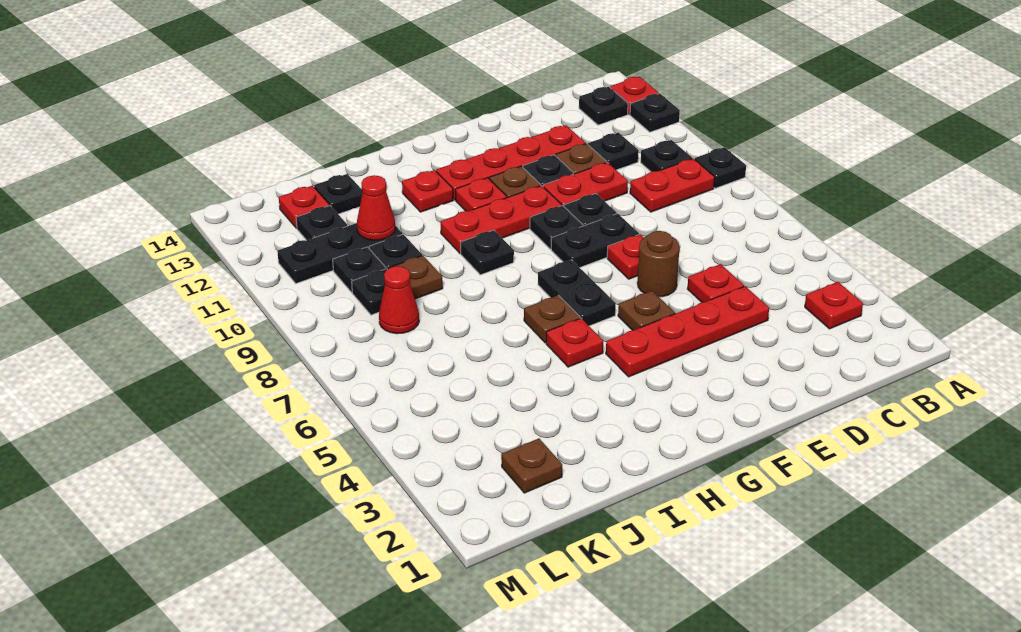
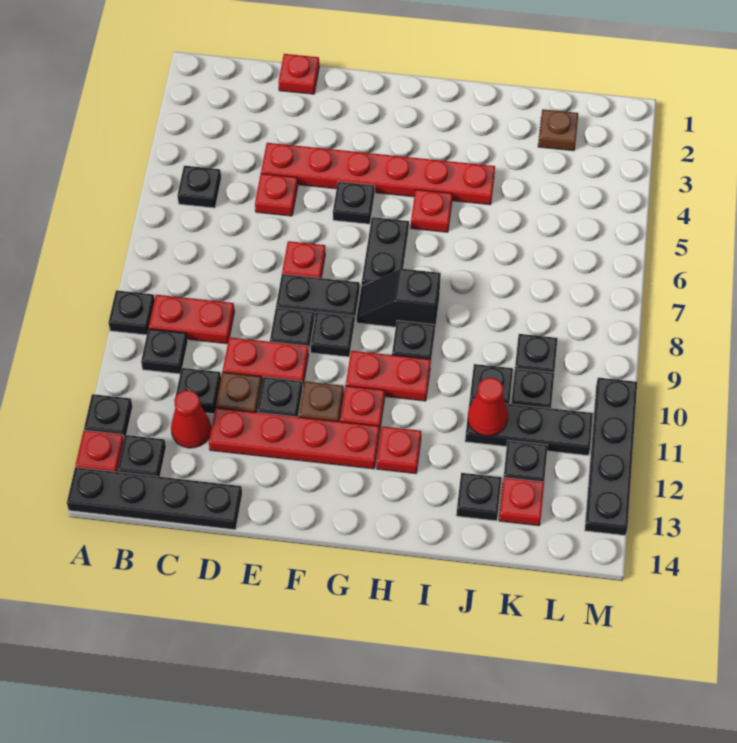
none -> black 1x4 plate [67,467,242,530]
red 1x1 plate [805,282,863,329] -> red 1x1 plate moved to [278,54,319,94]
none -> black 1x1 plate [177,166,221,208]
red 1x4 plate [606,286,769,377] -> red 1x6 plate [261,143,495,205]
brown 1x1 round brick [637,231,680,297] -> none
brown 1x1 plate [618,291,675,331] -> black 1x1 plate [333,182,375,224]
red 1x3 plate [441,186,562,253] -> red 1x2 plate [346,351,431,401]
none -> black 1x2 slope [357,269,441,328]
brown 1x1 plate [524,295,580,343] -> none
brown 1x1 plate [389,256,443,299] -> none
red 1x1 cone [379,266,419,334] -> red 1x1 cone moved to [171,390,211,448]
none -> black 1x4 plate [585,378,637,535]

